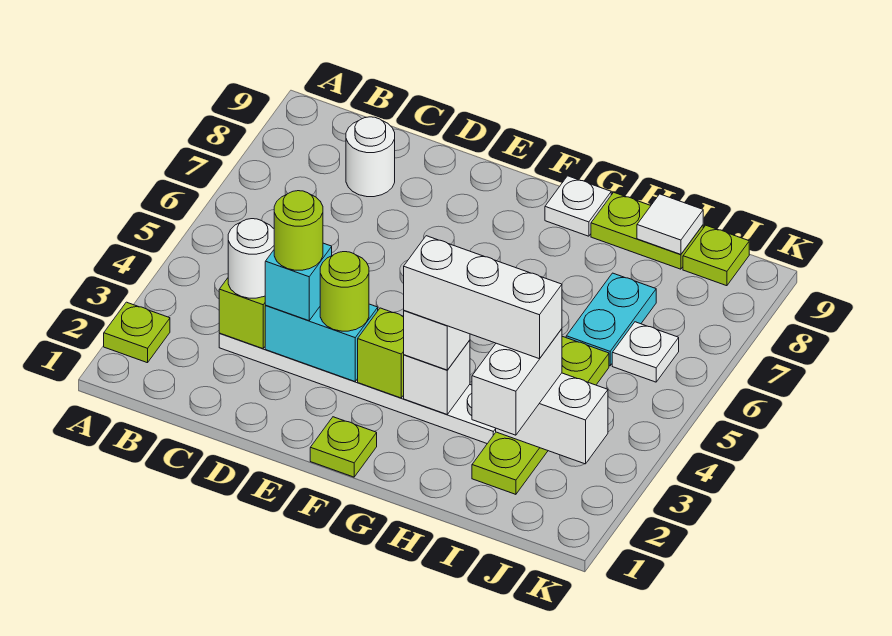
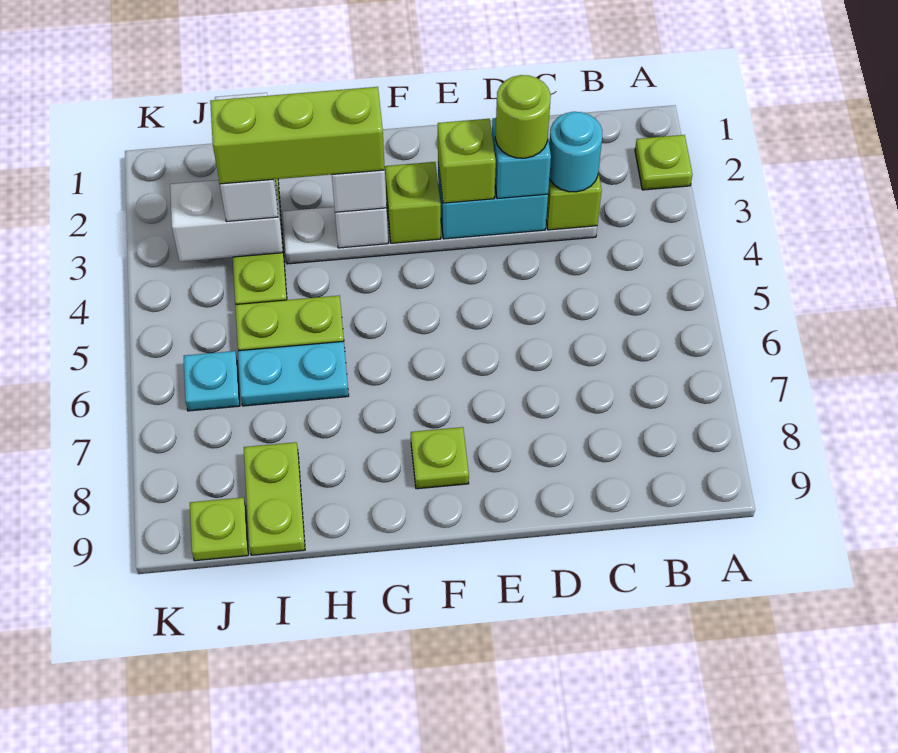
white 1x1 round brick [228,219,274,298] -> cyan 1x1 round brick [549,112,602,192]
white 1x1 round brick [346,117,395,197] -> none
lime 1x1 round brick [320,252,369,331] -> lime 1x1 brick [438,119,496,203]
lime 1x1 plate [310,417,377,477] -> lime 1x1 plate moved to [411,427,469,489]
white 1x3 brick [404,236,562,359] -> lime 1x3 brick [210,87,385,184]
white 1x1 plate [545,176,611,236] -> none
lime 1x2 plate [591,192,703,269] -> lime 1x2 plate turned to [244,442,305,555]
cyan 1x2 plate [566,273,656,366] -> cyan 1x2 plate turned to [238,341,349,406]
white 1x1 tile [637,194,703,254] -> none
white 1x1 plate [612,322,679,382] -> cyan 1x1 plate [184,351,240,411]

